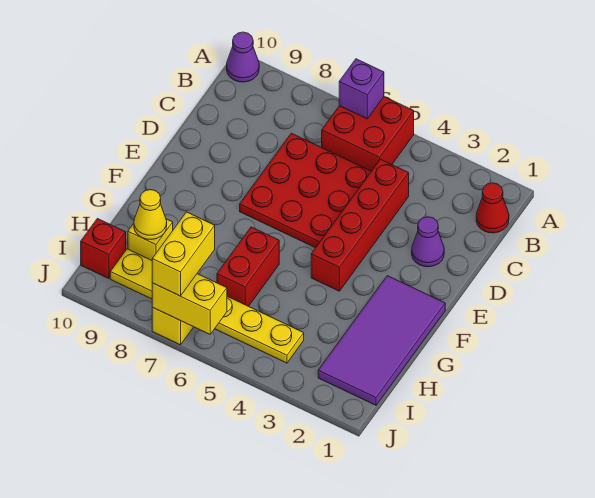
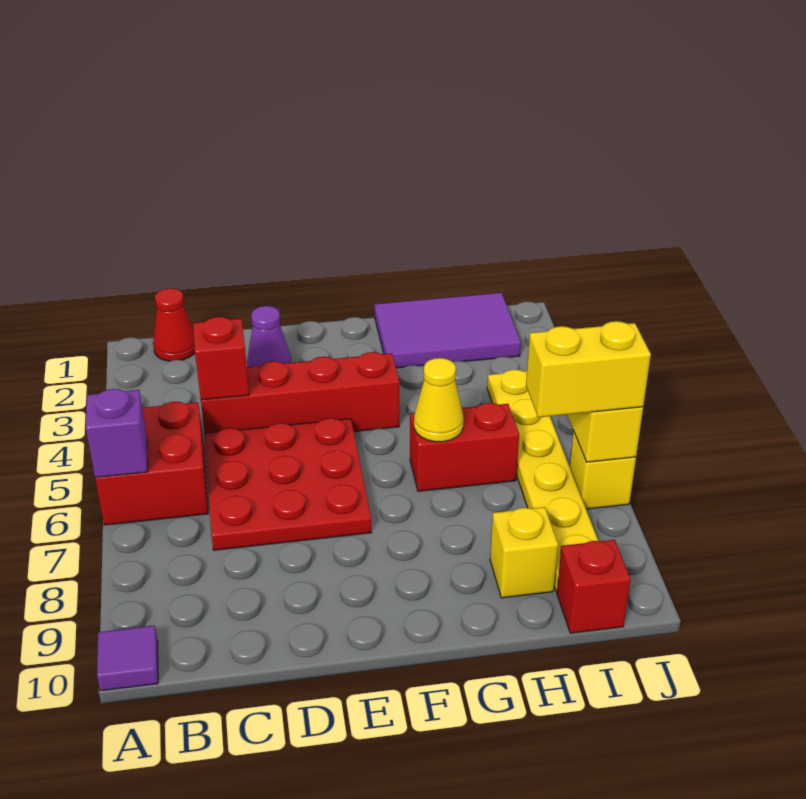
purple 1x1 cone [227,32,259,82] -> purple 1x1 tile [97,625,158,691]
none -> red 1x1 brick [193,317,249,400]
purple 2x4 tile [318,276,445,405] -> purple 2x3 tile [375,293,521,368]
yellow 1x1 cone [134,190,167,240] -> yellow 1x1 cone moved to [414,358,464,442]

